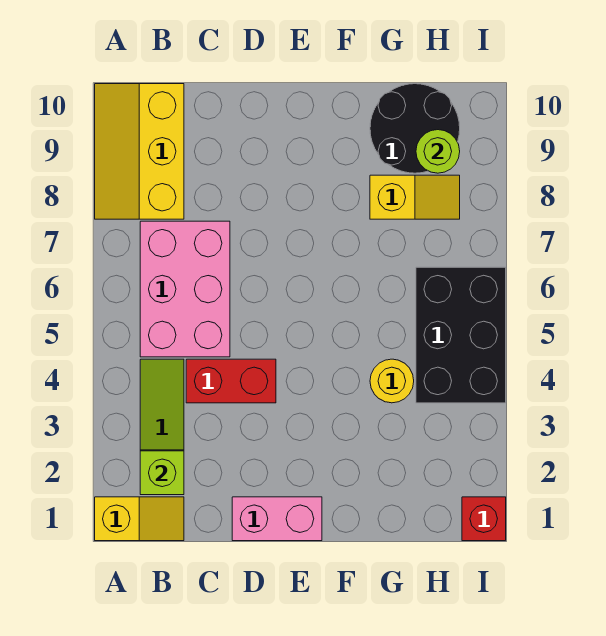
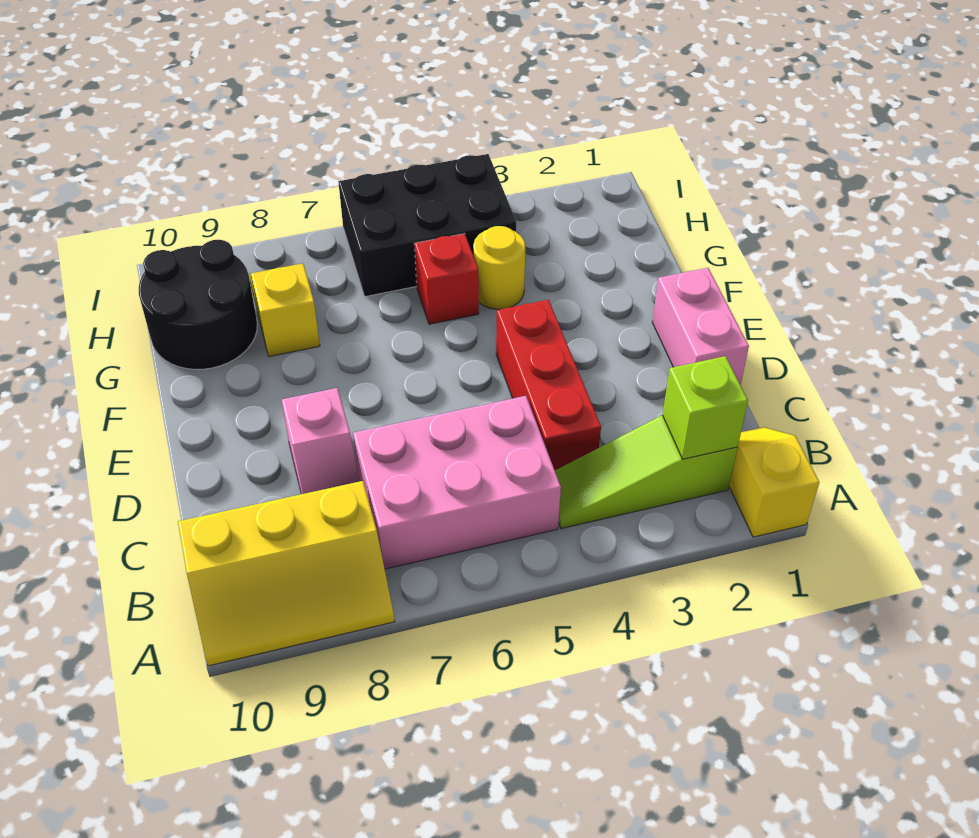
red 1x2 brick [186,359,276,403] -> red 1x3 brick [496,300,601,470]
none -> pink 1x2 slope [282,388,360,494]
lime 1x1 round brick [416,130,460,173] -> none
red 1x1 brick [462,497,506,541] -> red 1x1 brick moved to [414,234,479,324]

